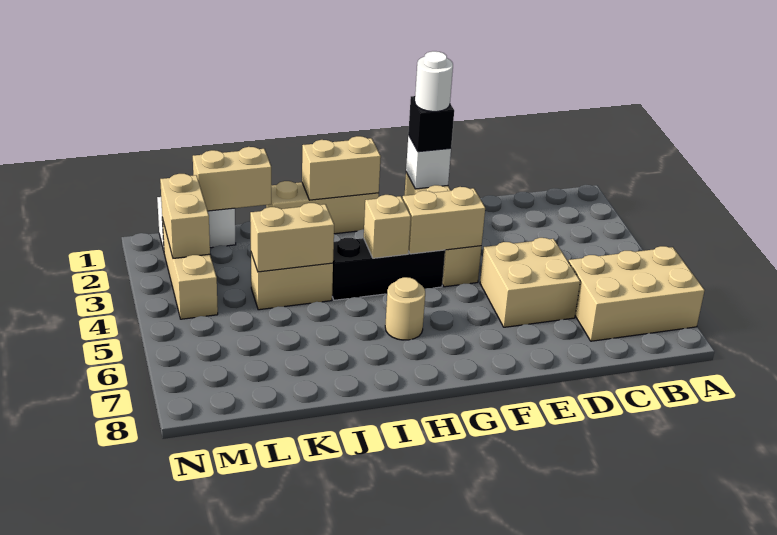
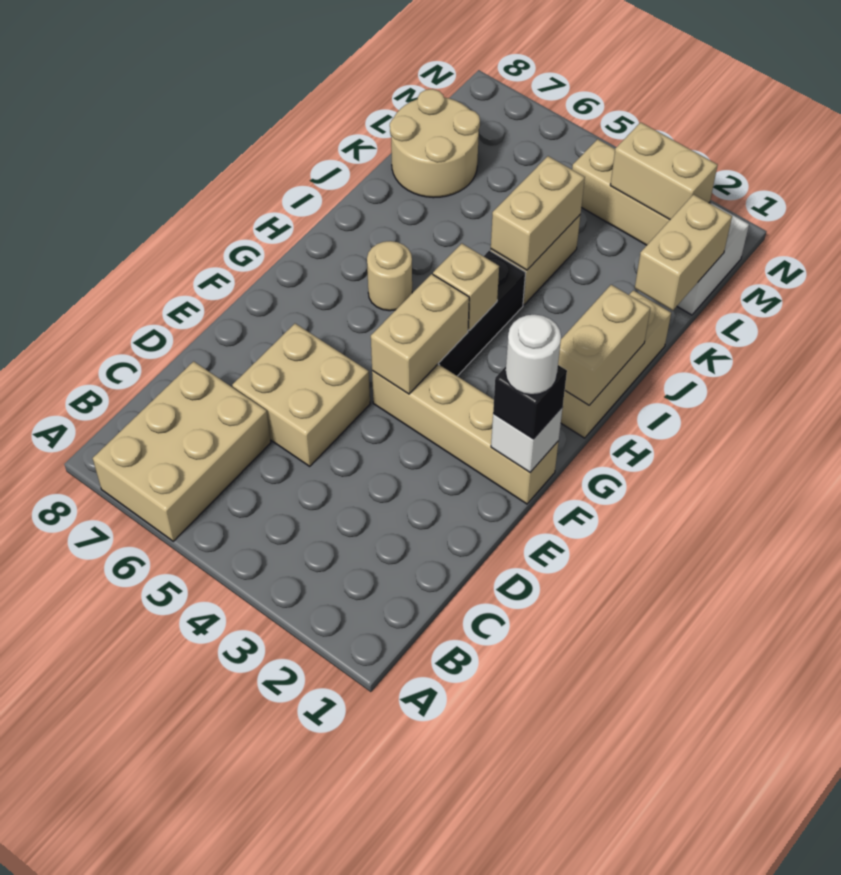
none -> tan 2x2 round brick [390,89,480,198]

